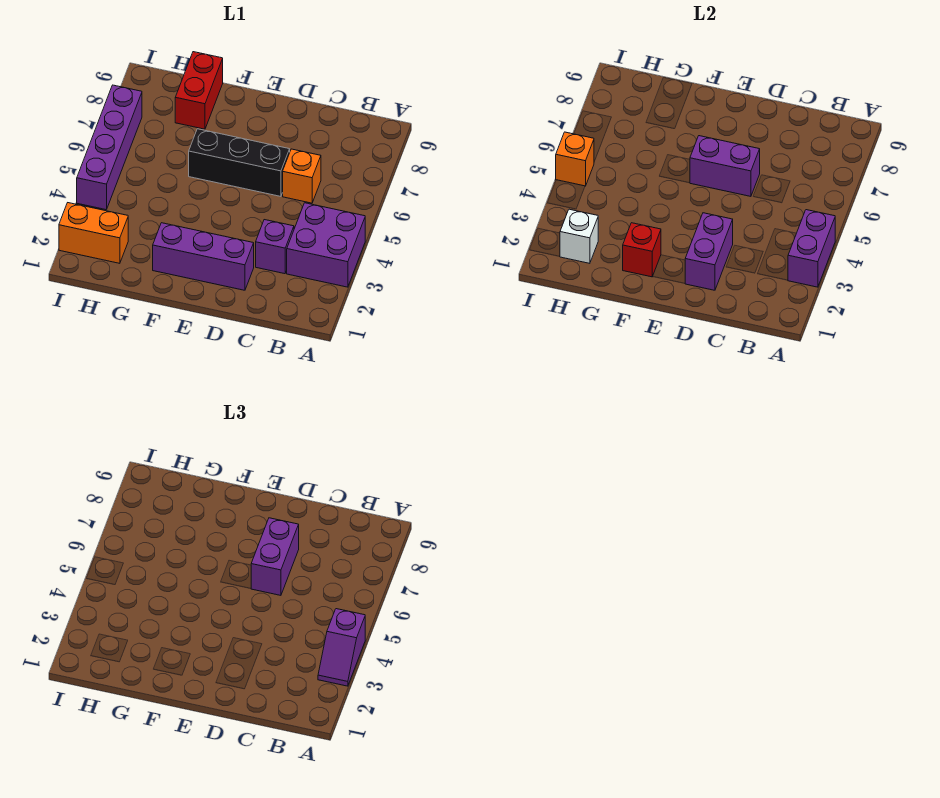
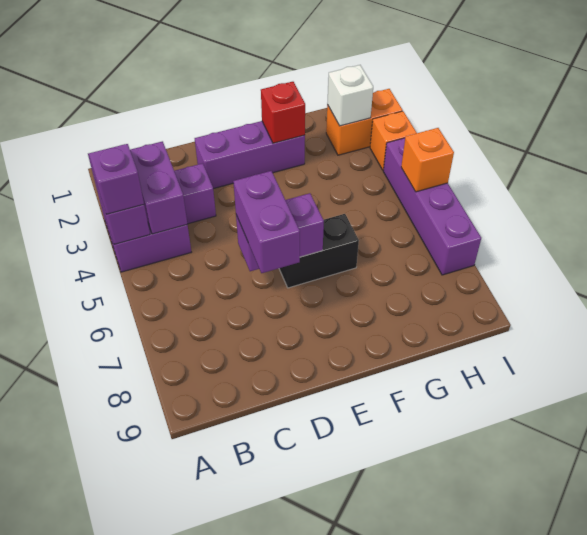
orange 1x1 brick [283,149,321,203] -> orange 1x1 brick moved to [370,111,417,170]
purple 1x2 brick [685,213,733,290] -> purple 1x2 brick moved to [130,141,187,234]
black 1x3 brick [189,129,290,196] -> black 1x2 brick [279,214,359,288]
red 1x2 brick [175,52,223,129] -> none

